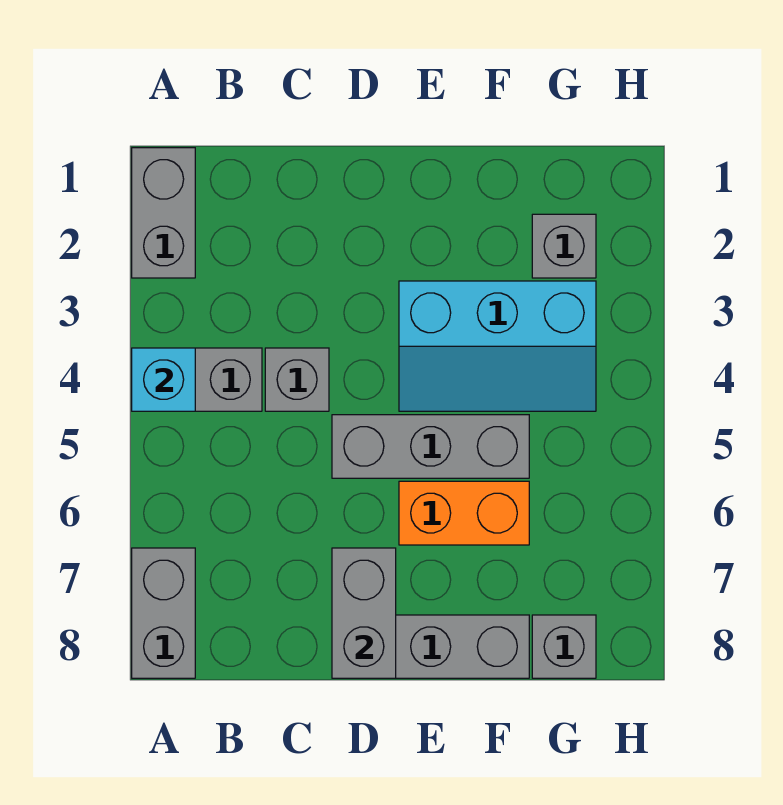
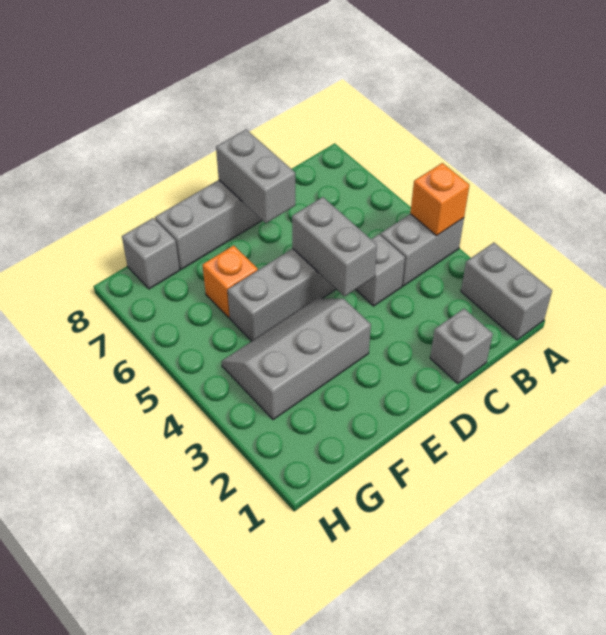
cyan 1x1 brick [132,348,195,411] -> orange 1x1 brick [410,163,469,236]
grey 1x2 brick [132,548,195,678] -> grey 1x2 brick moved to [292,197,377,296]
cyan 2x3 slope [399,281,596,411] -> grey 2x3 slope [222,299,371,420]
orange 1x2 brick [399,481,529,545] -> orange 1x1 brick [203,245,258,318]
grey 1x1 brick [532,214,596,278] -> grey 1x1 brick moved to [430,309,493,384]

